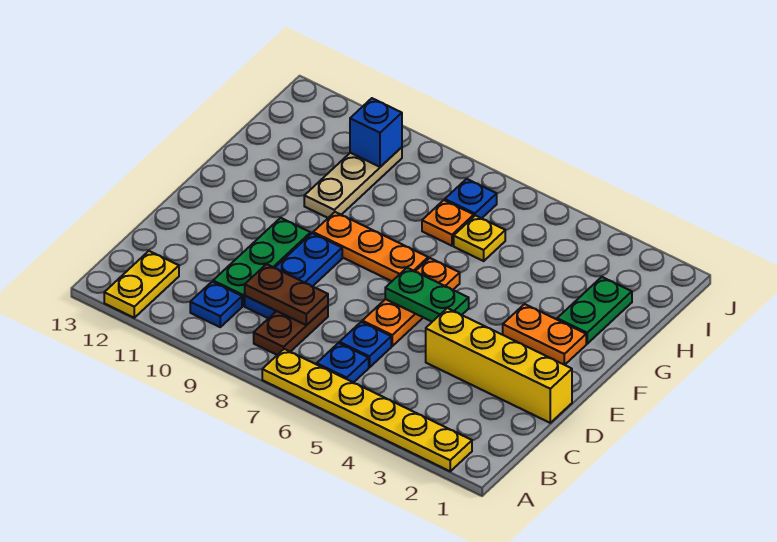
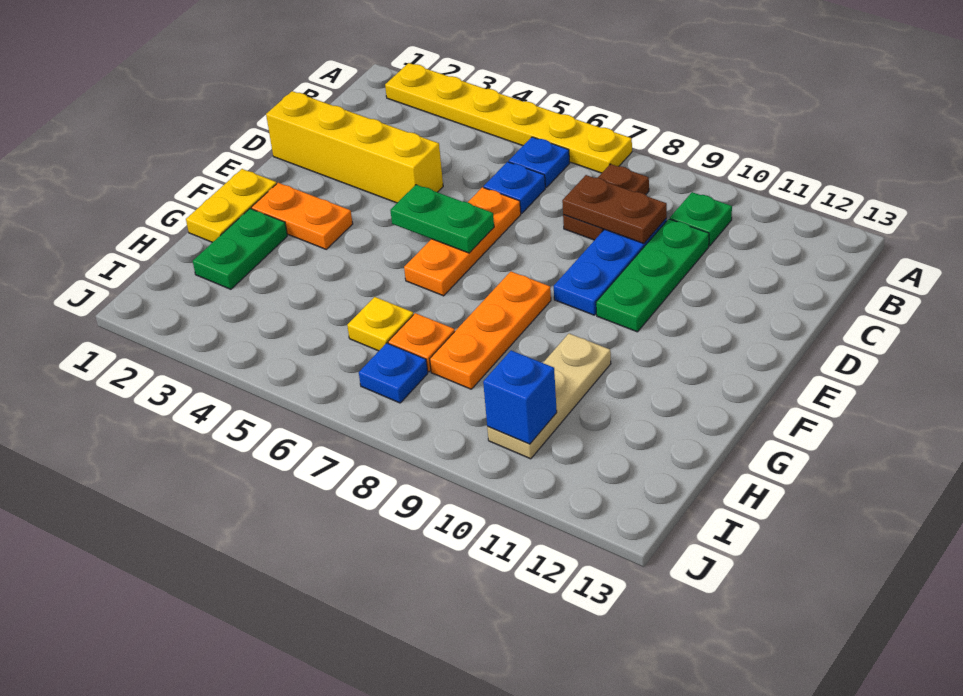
yellow 1x2 plate [104,251,179,318] -> yellow 1x2 plate moved to [186,169,277,242]
blue 1x1 plate [190,282,242,327] -> green 1x1 plate [670,192,732,246]
orange 1x3 plate [313,212,428,281] -> orange 1x3 plate turned to [430,272,551,389]

